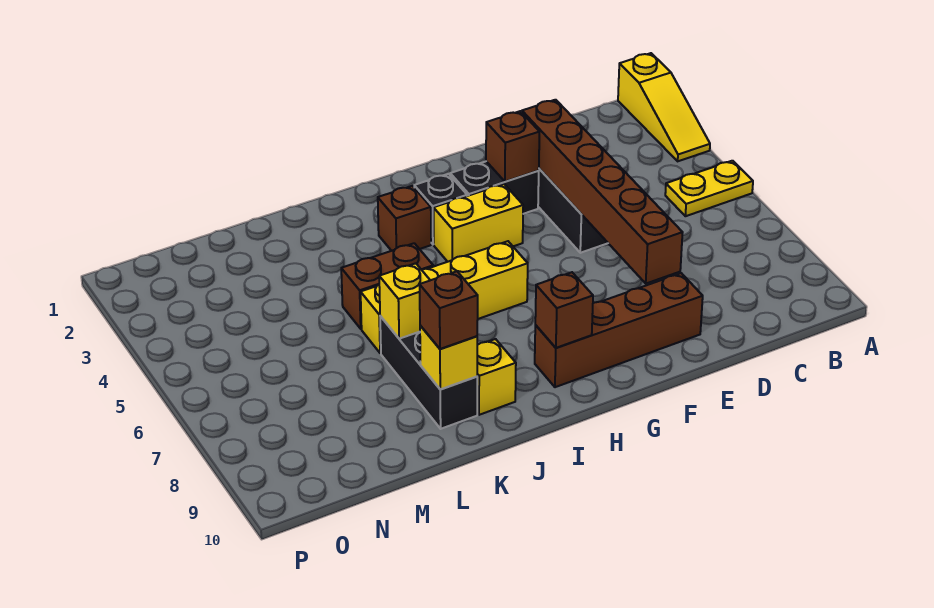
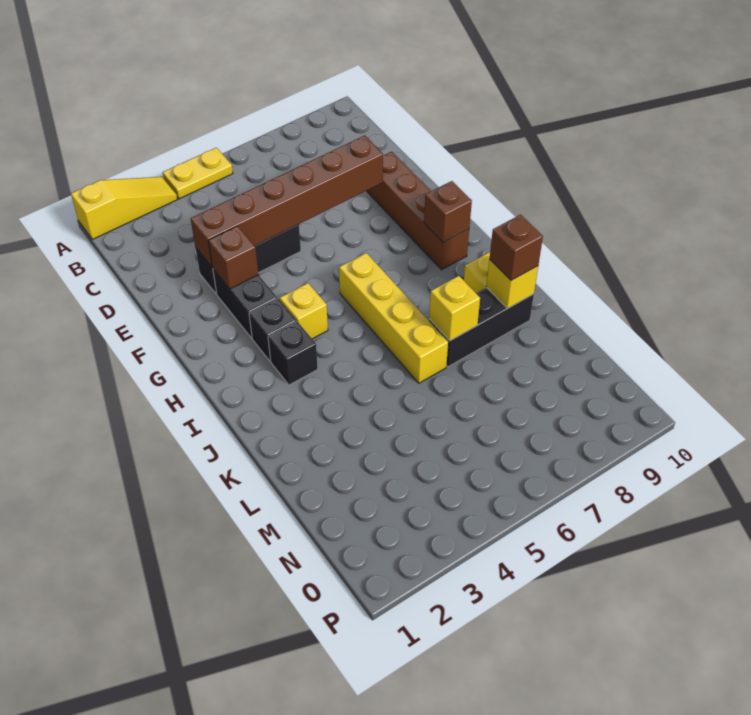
yellow 1x2 plate [665,161,753,216] -> yellow 1x2 plate turned to [163,148,233,199]
yellow 1x2 brick [433,184,523,262] -> yellow 1x1 brick [280,283,328,339]
brown 1x1 brick [378,186,431,251] -> black 1x1 brick [268,322,318,385]
brown 1x2 brick [341,243,433,329] -> none

